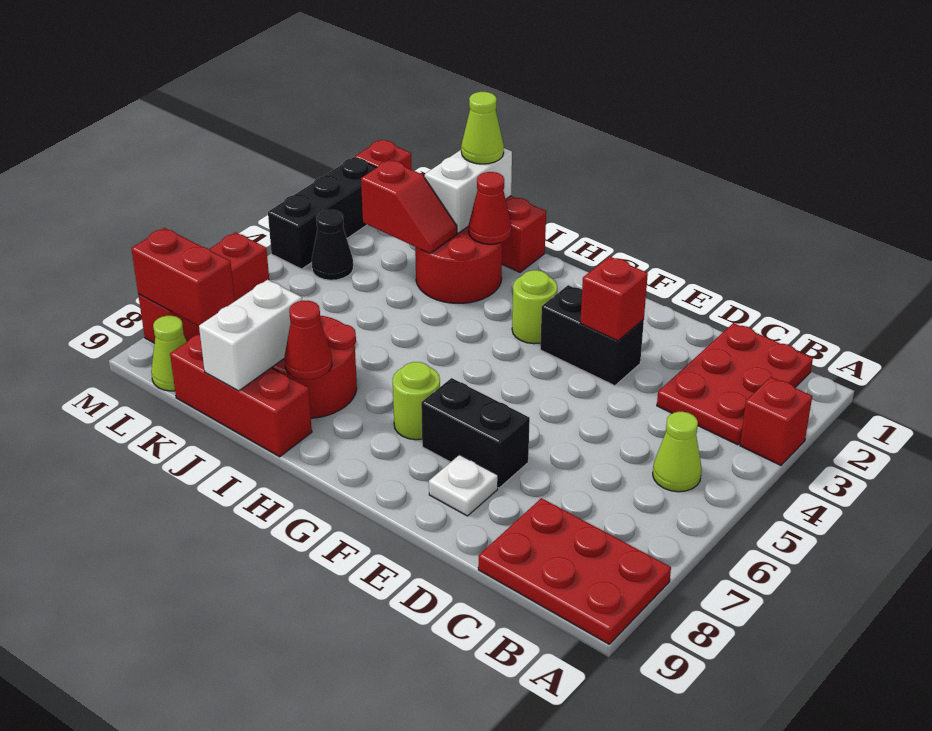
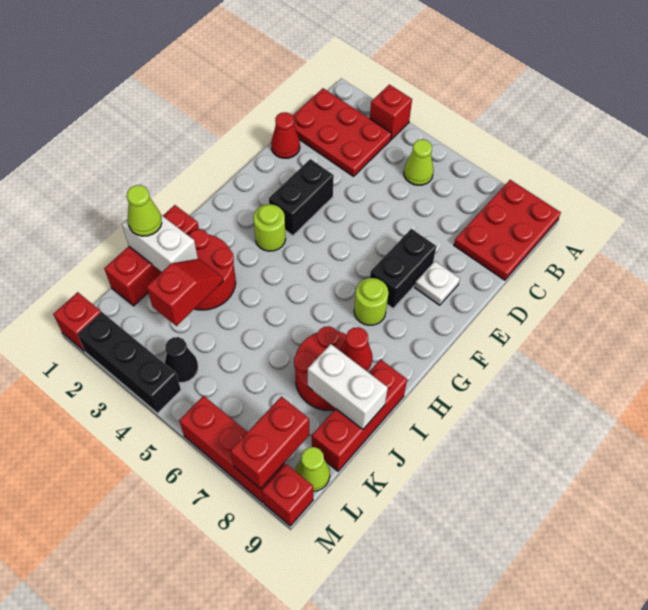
red 1x1 brick [580,256,648,341] -> red 1x1 brick moved to [262,464,313,526]
red 1x1 cone [469,172,511,244] -> red 1x1 cone moved to [271,112,300,158]

